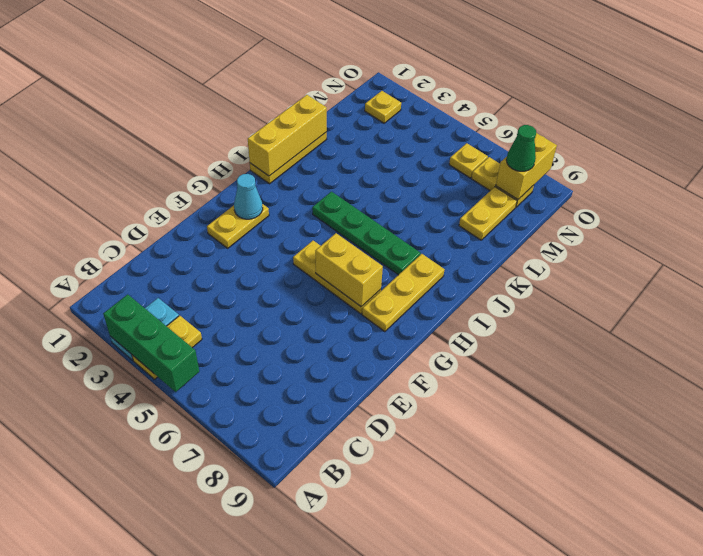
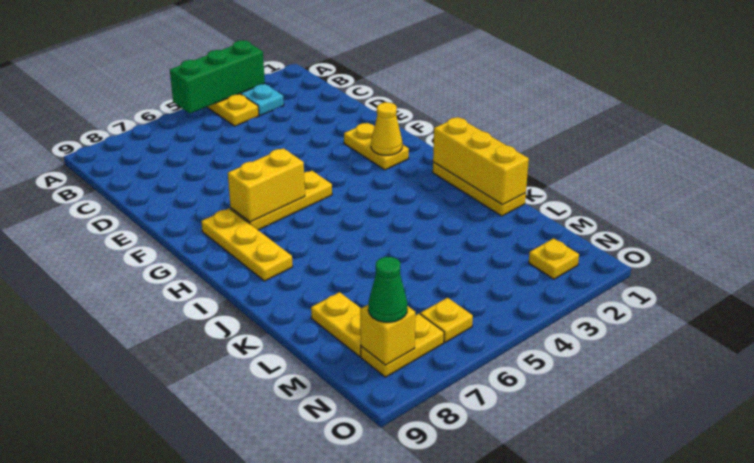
cyan 1x1 cone [234,174,263,219] -> yellow 1x1 cone [371,102,402,155]
green 1x4 plate [312,192,421,275] -> none
yellow 1x2 brick [496,133,557,200] -> yellow 1x1 brick [360,305,415,365]

